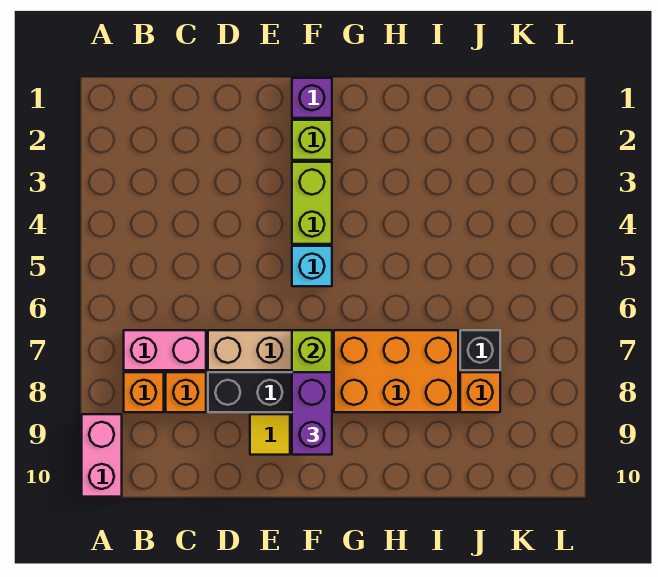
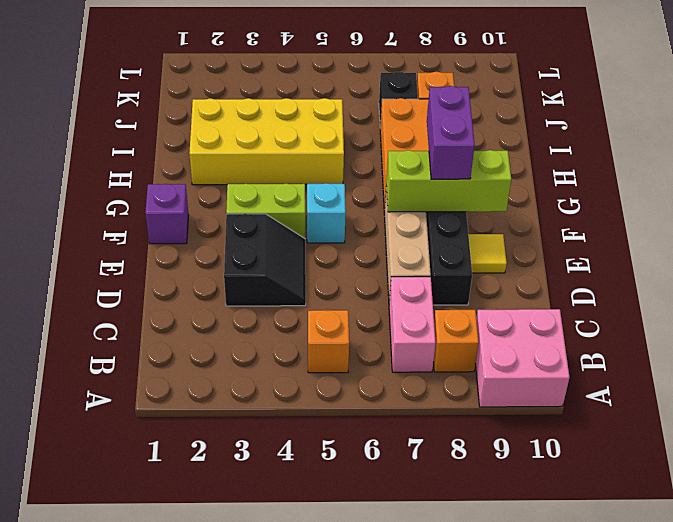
pink 1x2 brick [82,414,122,497] -> pink 2x2 brick [475,309,570,407]
orange 1x1 brick [166,372,206,412] -> orange 1x1 brick moved to [308,310,349,373]
none -> black 2x2 slope [224,214,306,306]
lime 1x1 brick [292,120,332,160] -> none
purple 1x2 brick [292,372,332,455] -> purple 1x2 brick turned to [427,86,475,179]
none -> yellow 2x4 brick [189,98,344,185]

